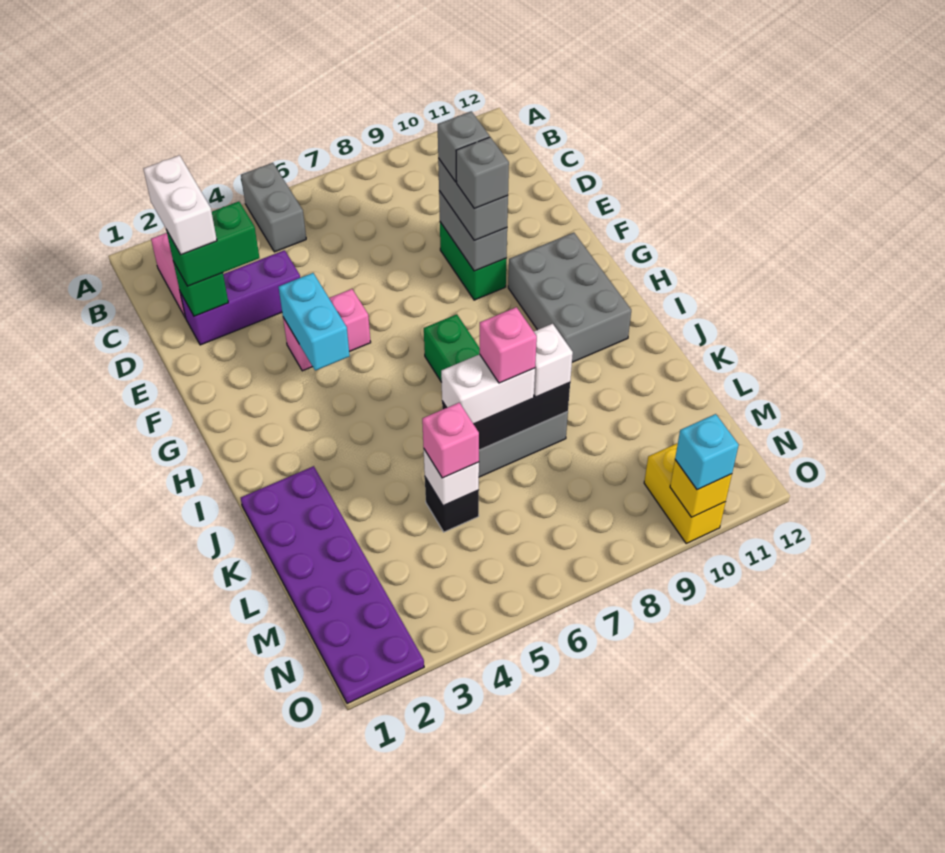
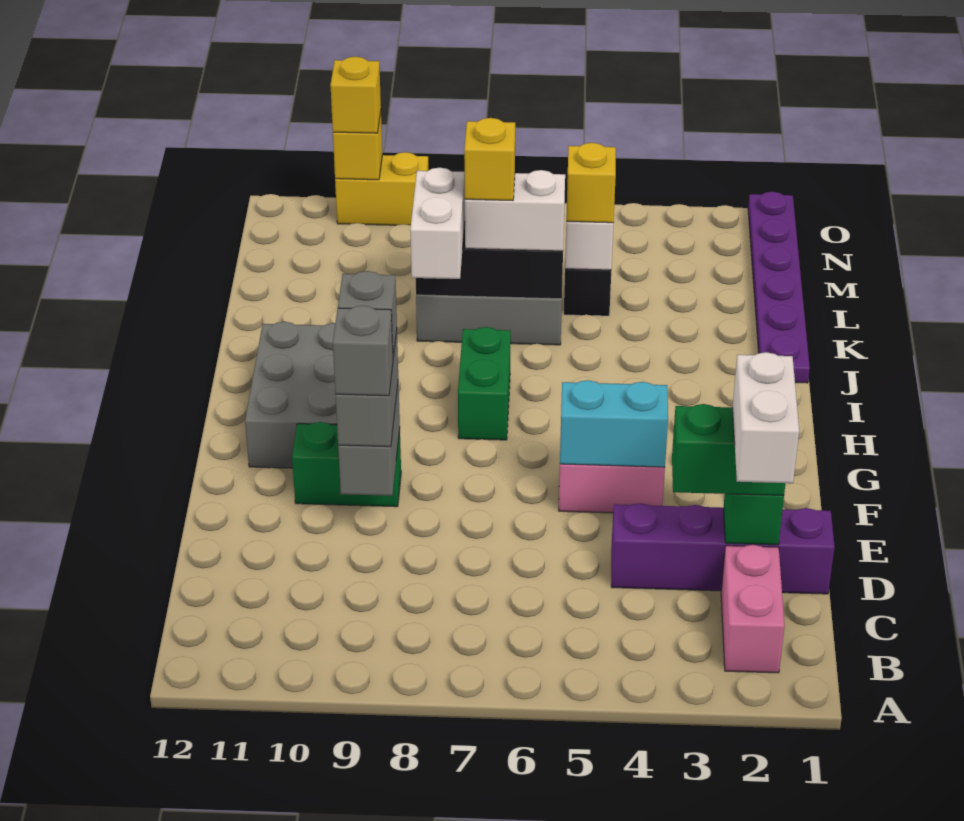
grey 1x2 brick [241,163,306,252] -> none
purple 1x3 brick [180,250,300,345] -> purple 1x4 brick [611,503,835,594]
green 1x2 brick [440,222,506,300] -> green 1x2 brick turned to [292,422,401,507]
cyan 1x2 brick [279,273,350,371] -> cyan 1x2 brick turned to [560,380,668,467]
purple 2x6 plate [241,466,424,704] -> purple 1x6 plate [748,192,810,383]
pink 1x1 brick [480,307,537,383] -> yellow 1x1 brick [464,118,515,201]
white 1x1 brick [534,324,573,397] -> white 1x2 brick [410,168,465,279]
pink 1x1 brick [422,403,479,478] -> yellow 1x1 brick [566,143,616,223]
yellow 1x2 brick [644,443,726,543] -> yellow 1x2 brick turned to [335,152,428,225]
cyan 1x1 brick [675,414,739,490] -> yellow 1x1 brick [330,57,381,133]

